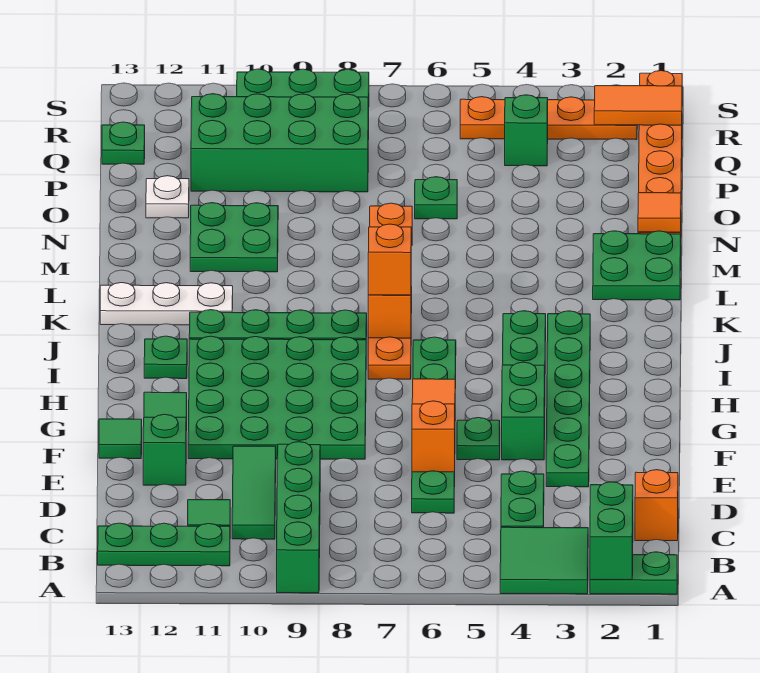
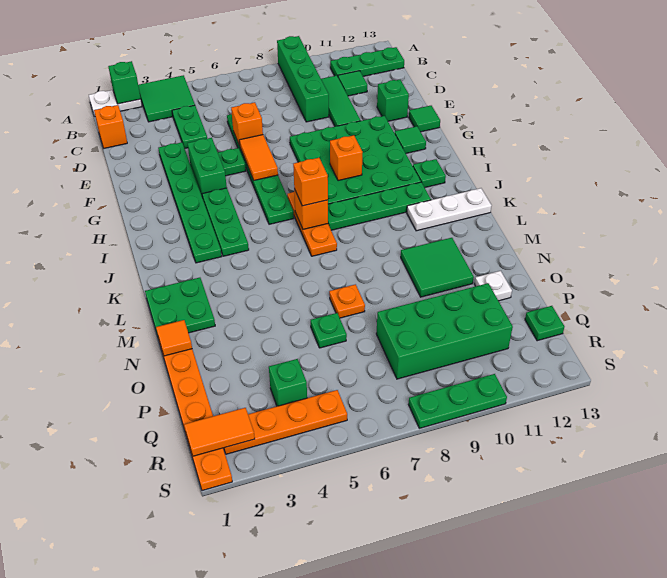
green 1x2 plate [590,552,677,594] -> white 1x2 plate [89,90,142,117]
green 1x2 brick [590,482,633,580] -> green 1x1 brick [108,61,141,104]
none -> orange 1x1 brick [330,135,363,181]
green 2x2 plate [190,203,278,272] -> green 2x2 tile [401,238,474,297]

